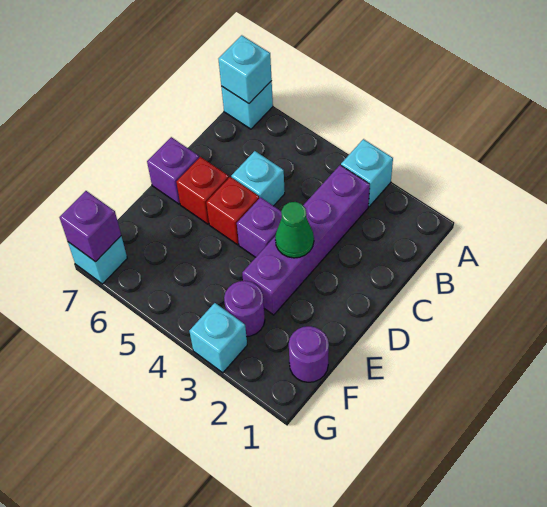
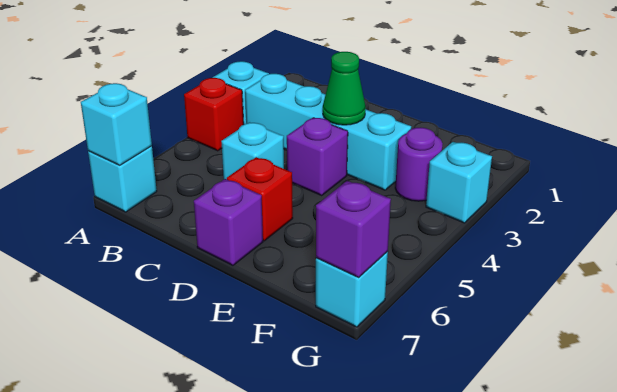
purple 1x4 brick [242,165,370,315] -> cyan 1x4 brick [245,74,411,190]
red 1x1 brick [206,177,259,245] -> red 1x1 brick moved to [184,78,244,151]
purple 1x1 round brick [289,326,329,382] -> none

